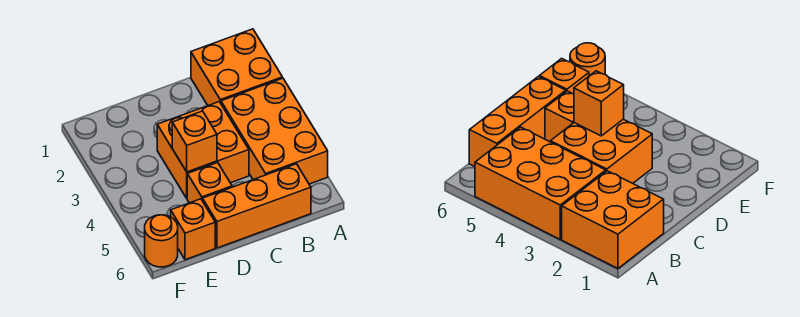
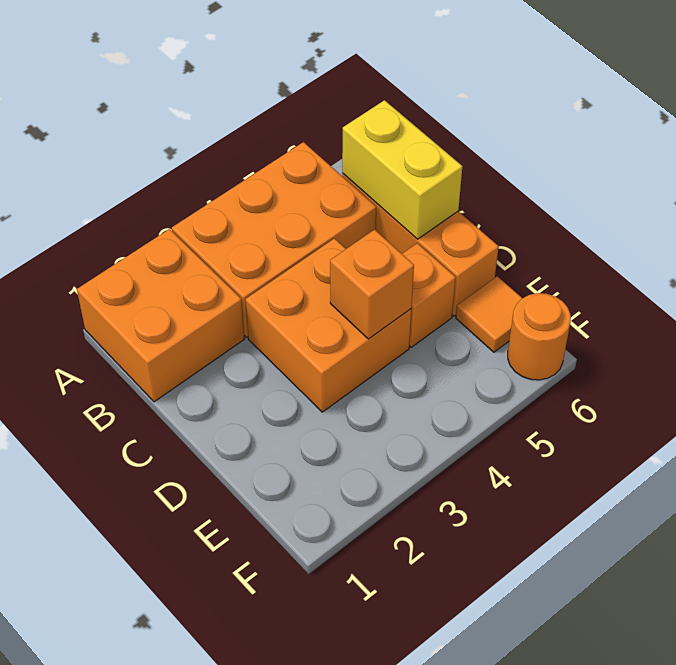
none -> yellow 1x2 brick [342,100,462,239]
orange 1x1 brick [171,199,215,260] -> orange 1x1 tile [456,276,522,352]

